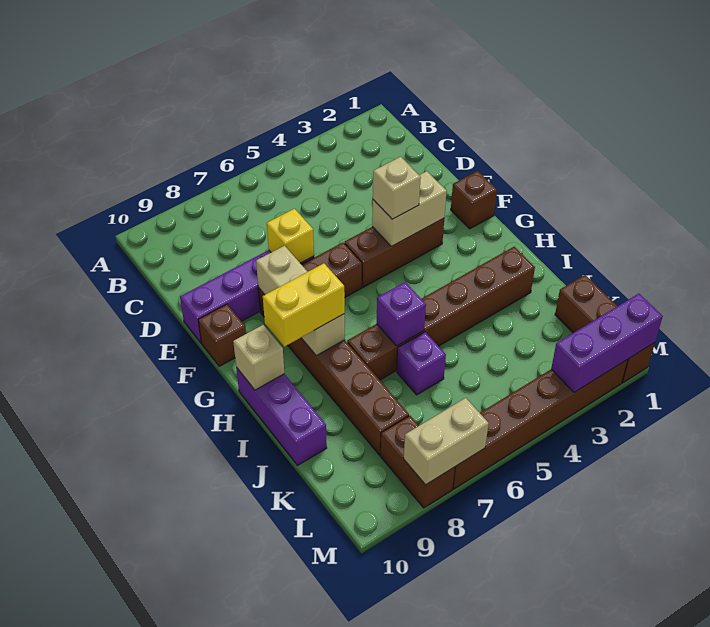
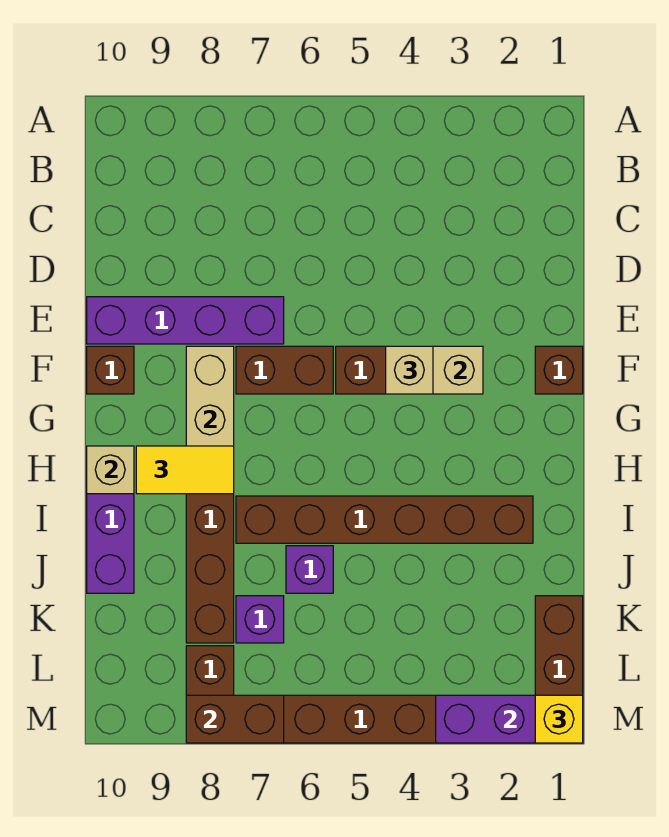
yellow 1x1 brick [267,209,314,263] -> yellow 1x1 brick moved to [535,695,583,743]
yellow 1x2 brick [263,263,345,347] -> yellow 1x2 tile [136,446,234,494]
purple 1x1 brick [377,282,426,346] -> purple 1x1 brick moved to [236,596,284,643]
tan 1x2 brick [404,398,489,485] -> brown 1x2 brick [186,695,284,743]

